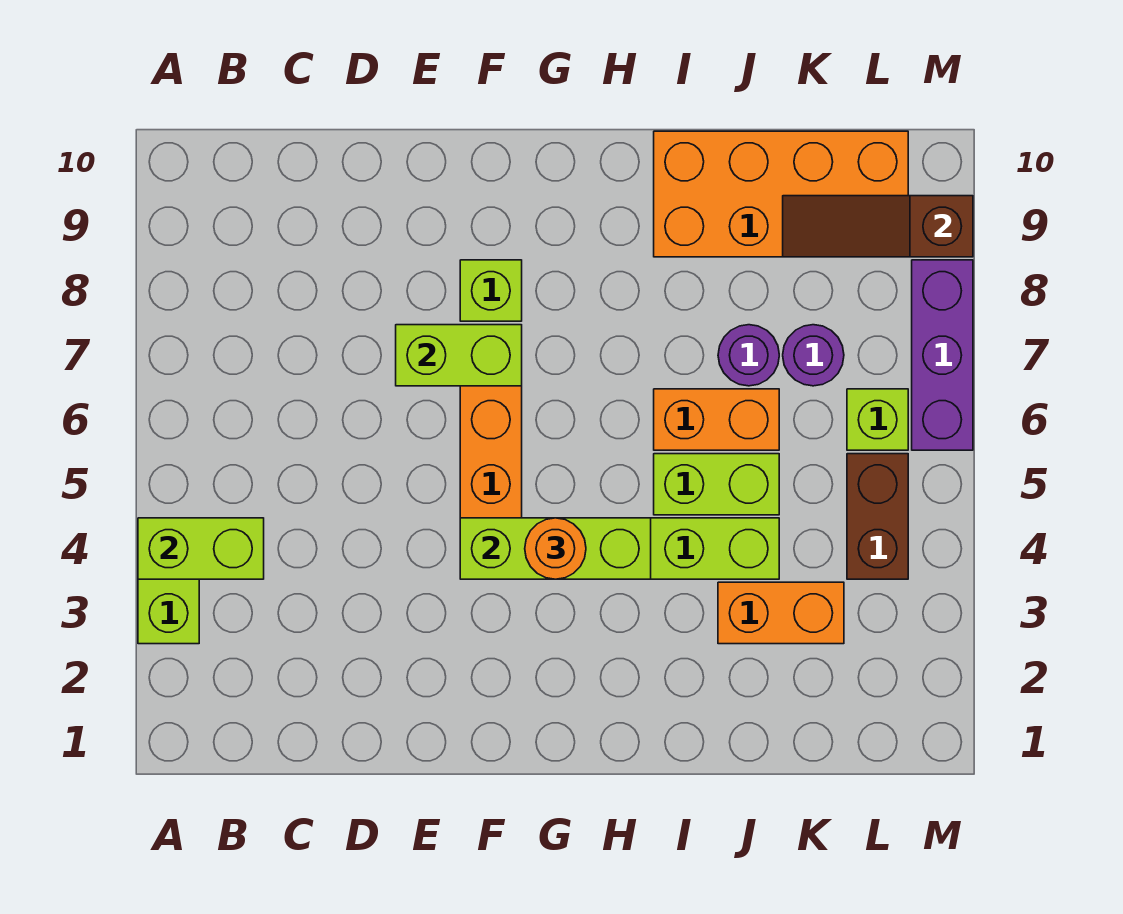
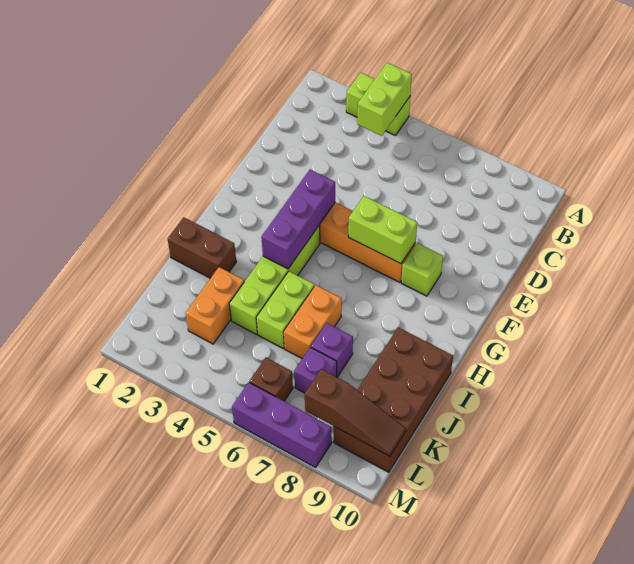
lime 1x2 brick [396,325,522,386] -> lime 1x2 brick turned to [348,196,417,264]
lime 1x3 brick [460,518,651,579] -> purple 1x3 brick [261,170,335,269]
orange 1x1 round brick [525,518,586,579] -> none
orange 2x4 brick [654,131,908,257] -> brown 2x4 brick [334,327,453,472]
purple 1x1 round brick [718,325,779,386] -> purple 1x1 brick [311,323,353,377]
purple 1x1 round brick [783,325,844,386] -> purple 1x1 brick [294,347,337,393]
brown 1x3 slope [783,196,973,257] -> brown 1x3 slope turned to [305,369,406,456]
brown 1x2 brick [847,454,908,579] -> brown 1x2 brick moved to [168,217,236,278]
lime 1x1 brick [847,389,908,450] -> brown 1x1 brick [249,358,293,401]

